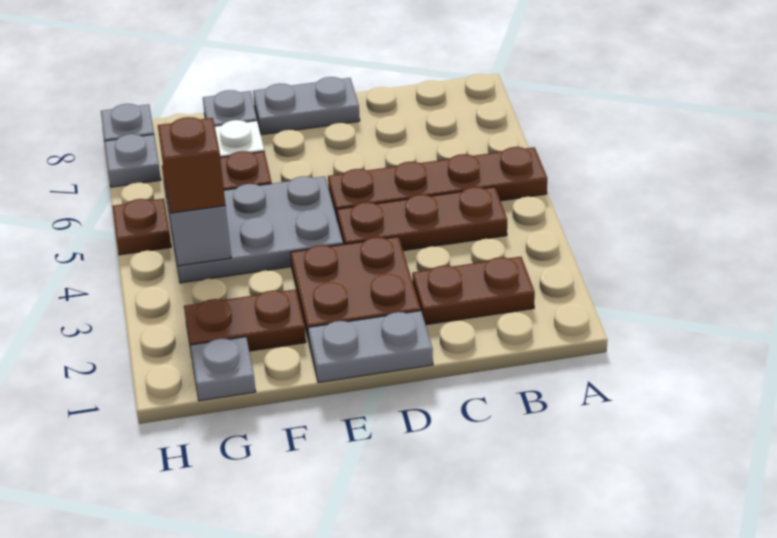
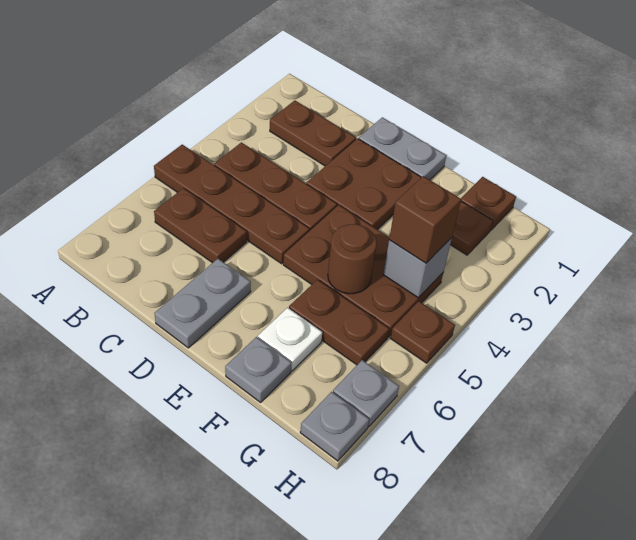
none -> brown 1x2 plate [154,188,247,263]
grey 1x2 plate [253,77,360,135] -> grey 1x2 plate turned to [155,259,251,348]
grey 2x3 plate [167,176,343,283] -> brown 2x3 plate [283,205,443,337]
none -> brown 1x1 round brick [328,224,377,294]
grey 1x1 plate [190,337,256,401] -> brown 1x1 plate [461,177,516,230]

